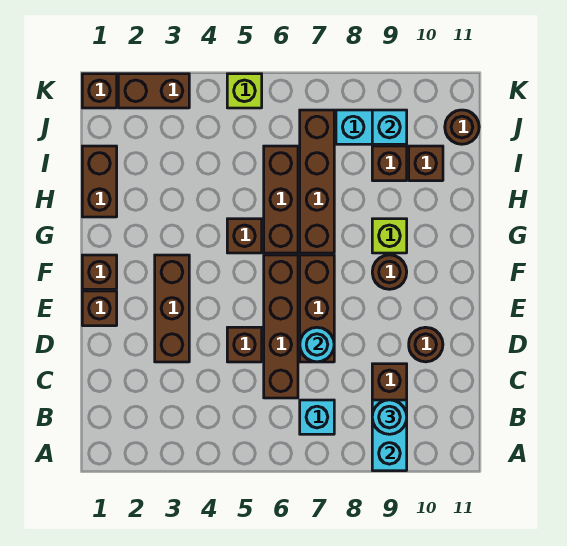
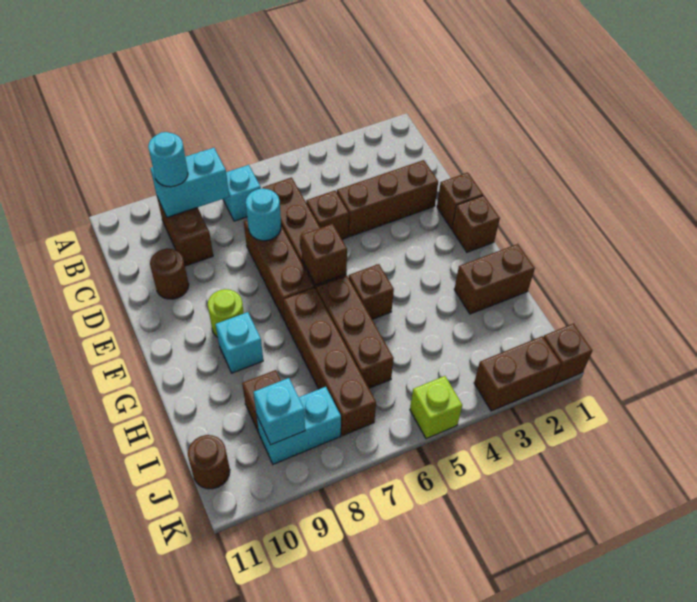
cyan 1x2 brick [372,400,407,471] -> cyan 1x2 brick turned to [150,148,229,217]
brown 1x3 brick [155,255,189,362] -> brown 1x3 brick turned to [337,160,438,237]
brown 1x1 round brick [372,255,407,289] -> lime 1x1 round brick [208,289,244,337]
lime 1x1 brick [372,219,407,253] -> cyan 1x1 brick [215,312,263,373]
brown 1x2 brick [82,146,117,217] -> brown 1x2 brick turned to [454,244,535,314]
brown 1x1 brick [409,146,443,181] -> brown 1x1 brick moved to [301,224,347,285]

